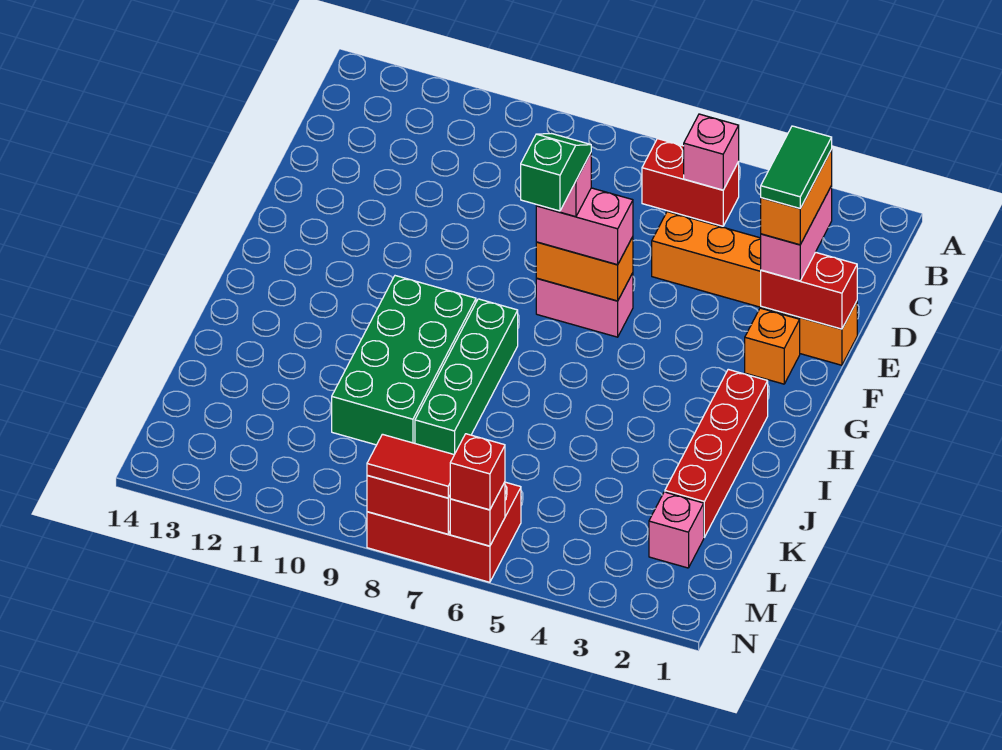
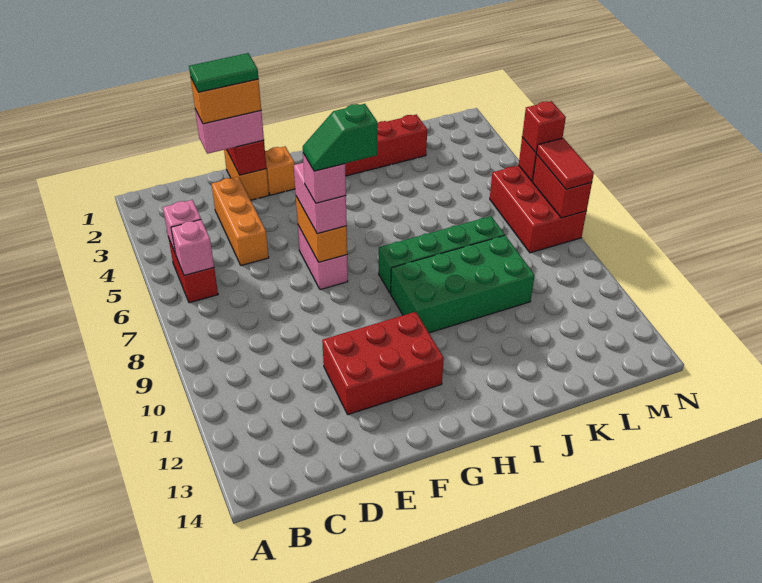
none -> red 2x3 brick [322,312,444,415]
pink 1x1 brick [649,492,704,568] -> pink 1x1 brick moved to [171,220,214,276]

